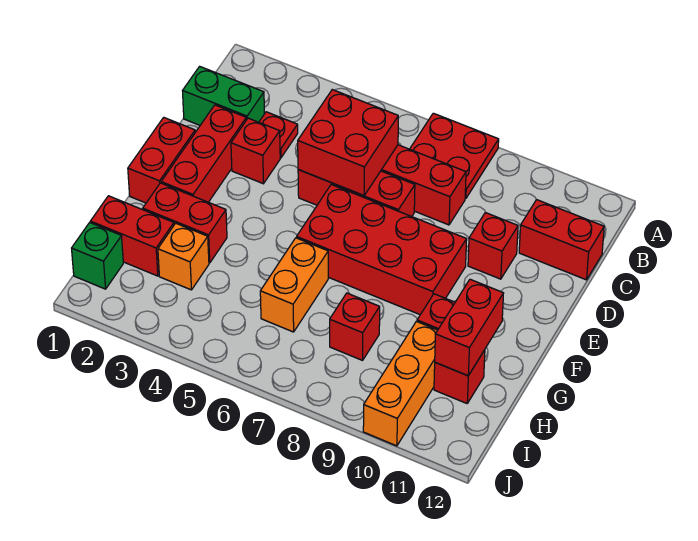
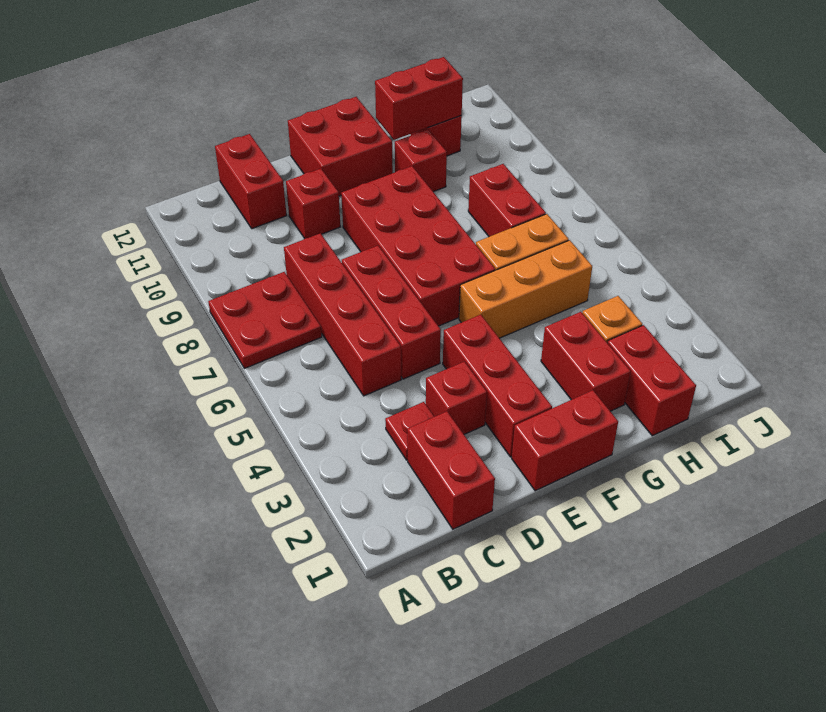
green 1x2 brick [183,66,265,125] -> red 1x2 brick [407,411,495,529]
red 2x2 brick [298,90,398,196] -> red 2x2 brick moved to [288,97,393,196]
red 1x3 brick [161,105,246,202] -> red 1x3 brick turned to [443,315,552,457]
red 1x1 brick [330,293,380,360] -> red 1x2 brick [468,164,546,237]
orange 1x3 brick [363,321,438,446] -> orange 1x3 brick moved to [459,240,592,338]
green 1x1 brick [72,223,123,289] -> none

